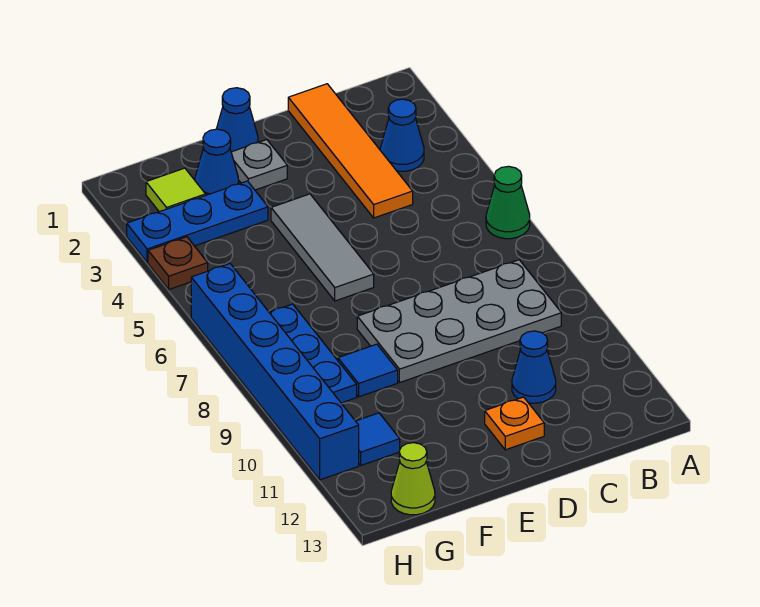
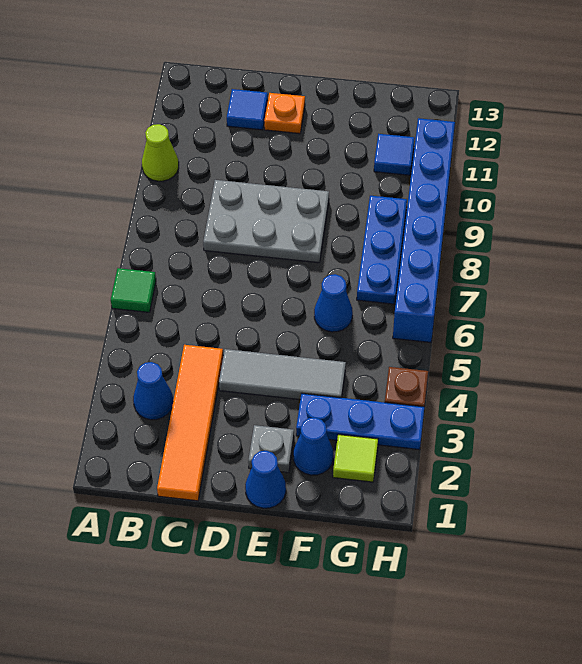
green 1x1 cone [486,166,530,239] -> green 1x1 tile [111,268,156,312]
grey 2x4 plate [357,260,561,383] -> grey 2x3 plate [203,180,329,263]
blue 1x1 cone [512,331,556,403] -> blue 1x1 cone moved to [314,274,353,332]
grey 1x3 tile [271,194,374,301] -> grey 1x3 tile turned to [219,349,346,400]
blue 1x1 tile [338,344,398,397] -> blue 1x1 tile moved to [227,89,268,130]
lime 1x1 cone [391,443,435,515] -> lime 1x1 cone moved to [142,124,179,181]

